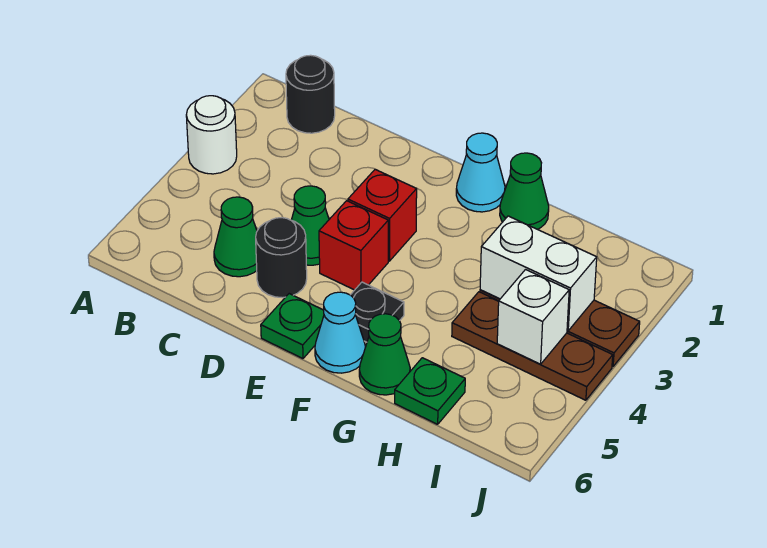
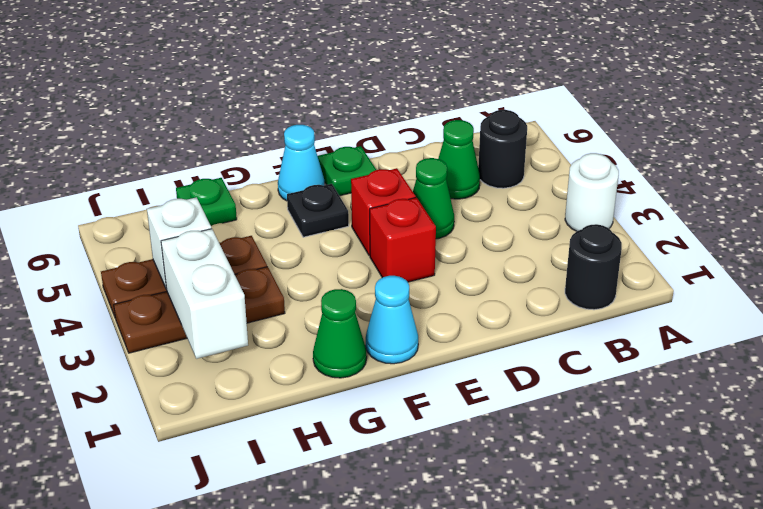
black 1x1 round brick [256,218,307,298] -> black 1x1 round brick moved to [478,110,527,188]
green 1x1 cone [359,314,410,395] -> none
white 1x2 brick [480,216,597,331] -> white 1x2 brick turned to [161,229,248,359]

